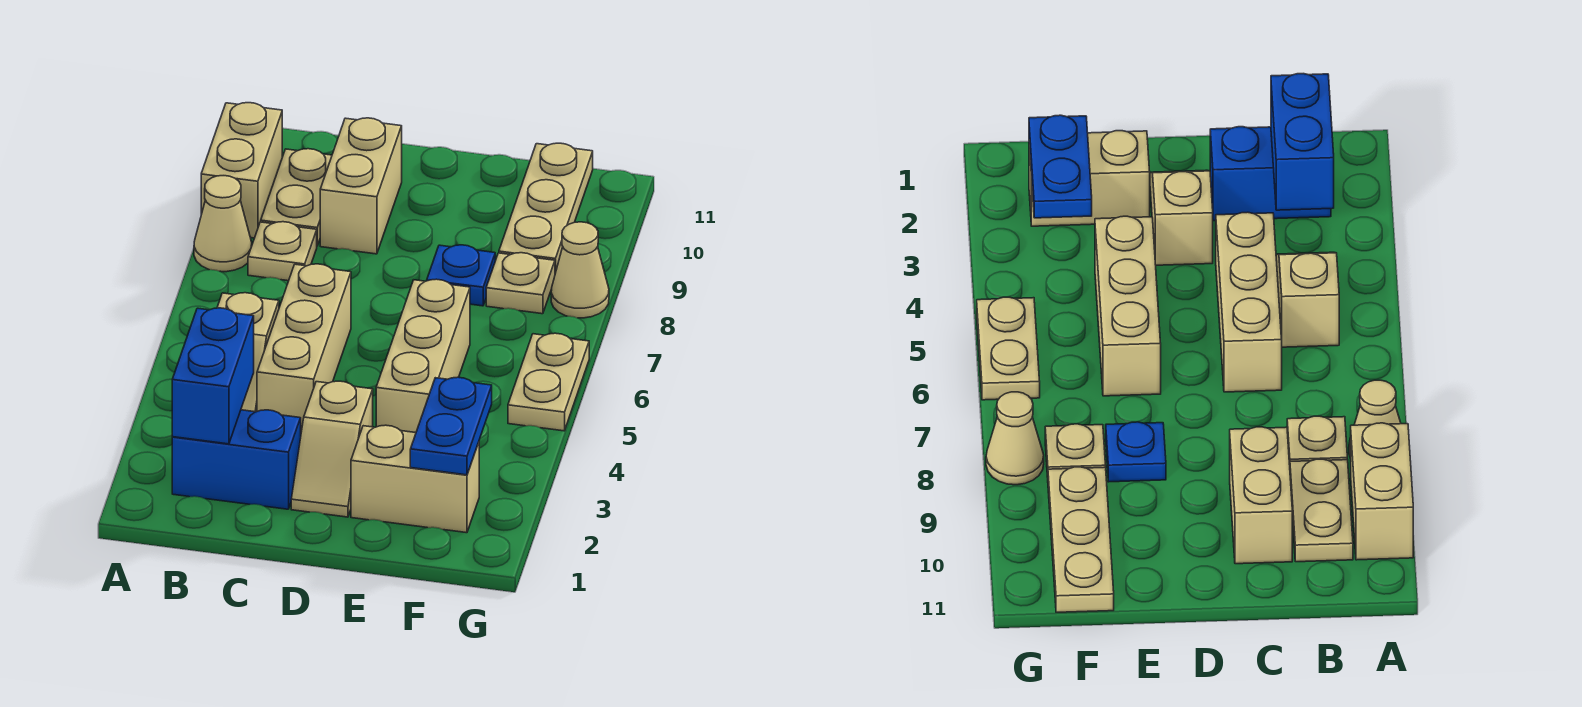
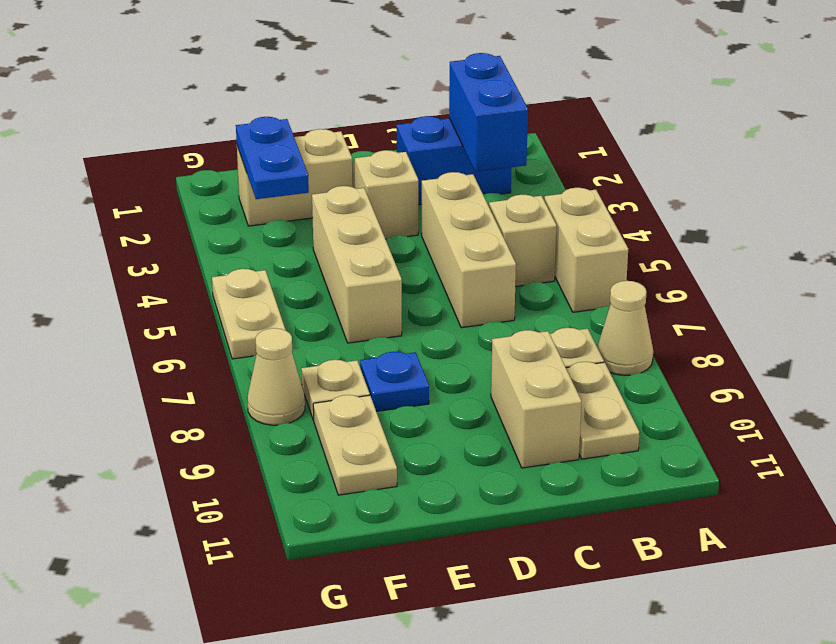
tan 1x2 brick [201,103,282,238] -> tan 1x2 brick moved to [544,188,628,312]
tan 1x3 plate [499,143,593,273] -> tan 1x2 plate [313,395,397,495]

